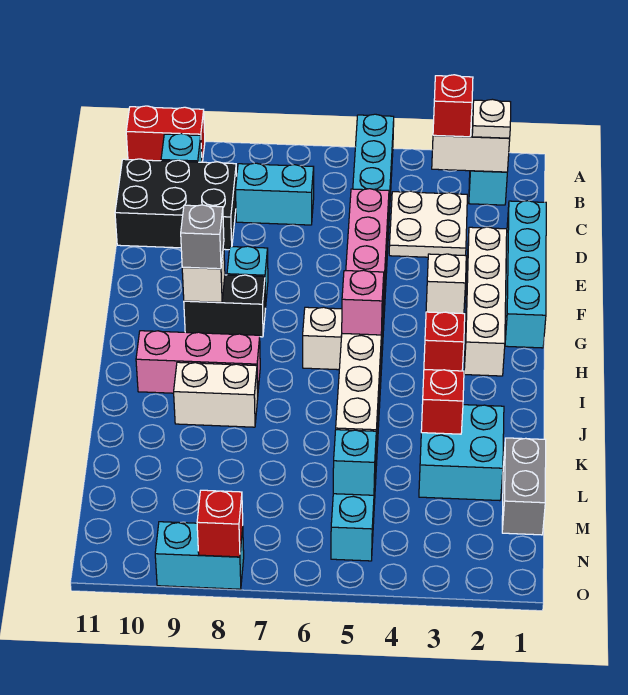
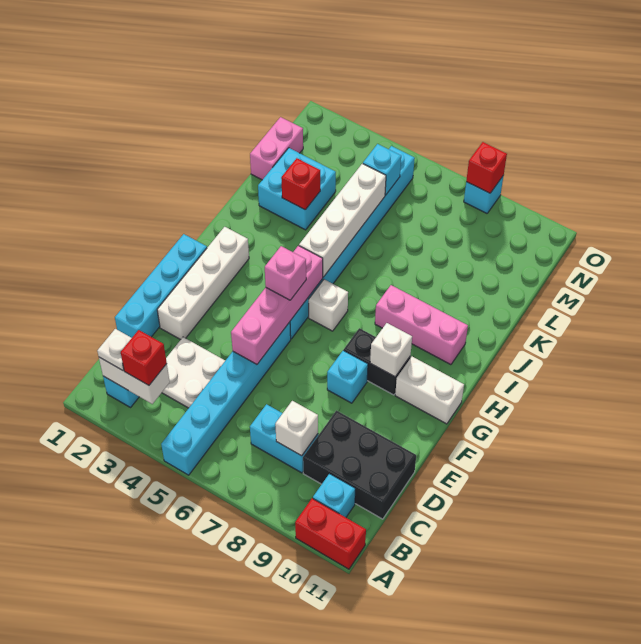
white 1x1 brick [426,254,466,314] -> white 1x1 brick moved to [275,401,318,456]
grey 1x1 brick [181,205,224,269] -> none
red 1x1 brick [424,312,465,371] -> none
pink 1x1 brick [342,270,384,335] -> pink 1x1 brick moved to [265,246,306,300]
white 1x2 brick [174,362,258,427] -> white 1x2 brick moved to [395,357,464,424]
grey 1x2 brick [502,438,546,535] -> pink 1x2 brick [250,117,303,180]
cyan 1x2 brick [155,522,244,589] -> cyan 1x1 brick [464,175,504,213]

